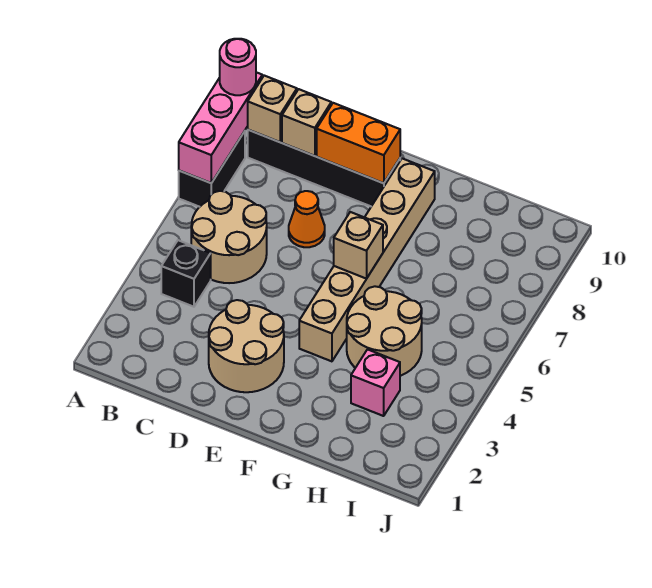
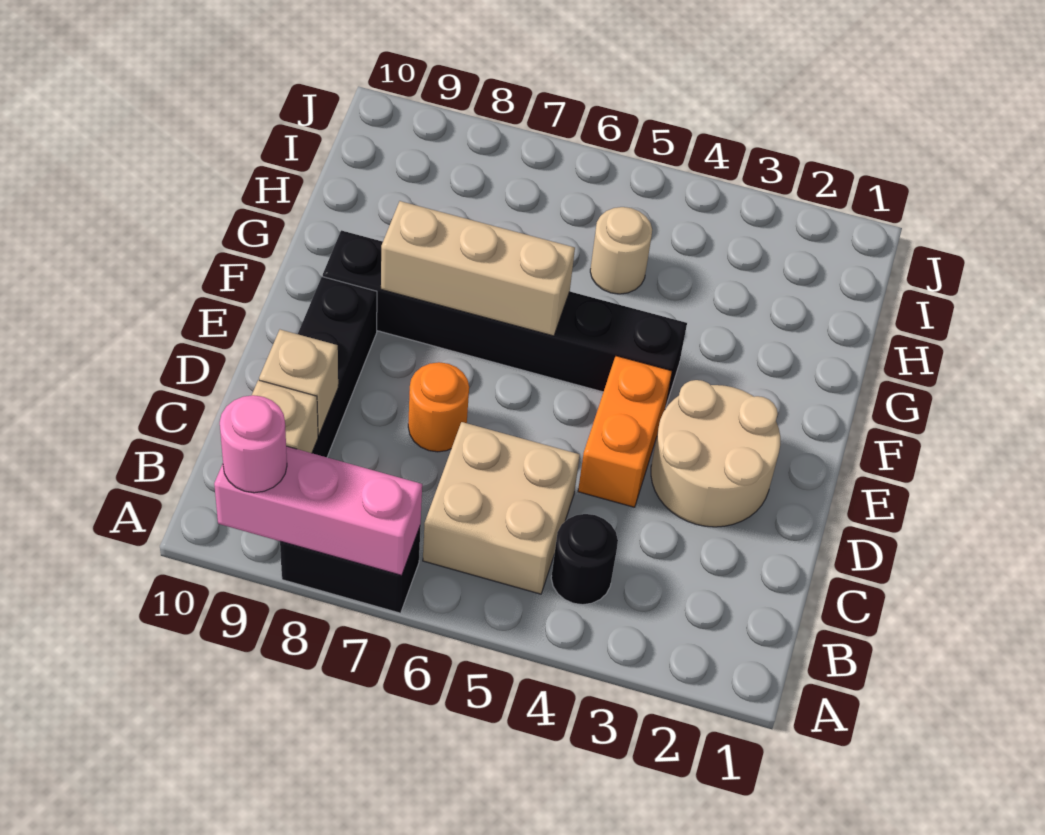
black 1x1 brick [161,240,211,307] -> black 1x1 round brick [551,514,618,605]
tan 2x2 round brick [191,191,267,283] -> tan 2x2 brick [423,422,580,594]
orange 1x1 cone [289,191,325,247] -> orange 1x1 round brick [408,362,469,452]
orange 1x2 brick [317,103,400,183] -> orange 1x2 brick moved to [578,356,672,507]
tan 1x6 brick [299,158,435,361] -> black 1x6 brick [323,230,687,408]
tan 1x1 brick [334,212,383,279] -> tan 1x3 brick [381,201,575,336]
tan 2x2 round brick [347,286,422,376] -> tan 1x1 round brick [590,207,652,294]
pink 1x1 brick [351,349,400,416] -> none

